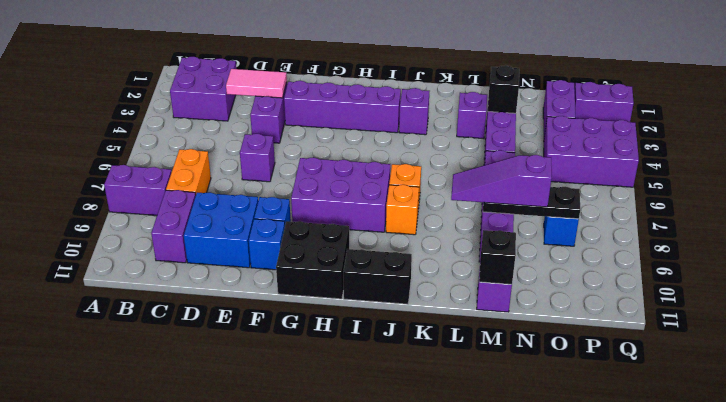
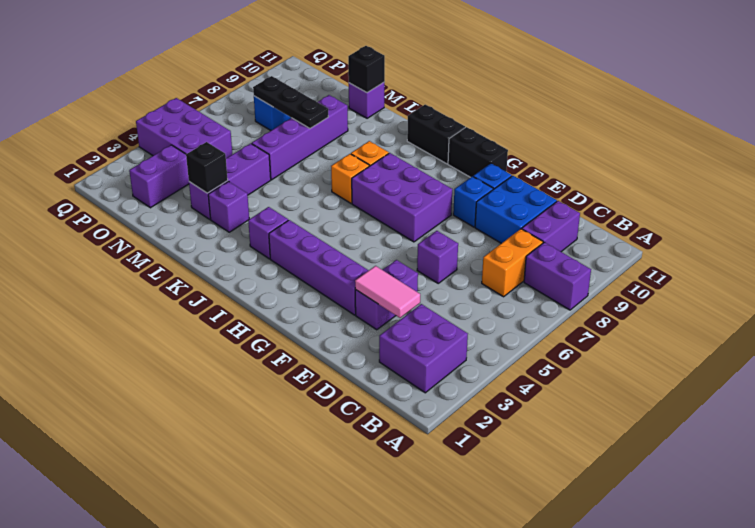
black 2x2 brick [276,221,349,299] -> black 1x2 brick [448,127,508,177]
purple 1x3 slope [451,155,552,207] -> none
purple 1x2 brick [575,82,634,122] -> none

